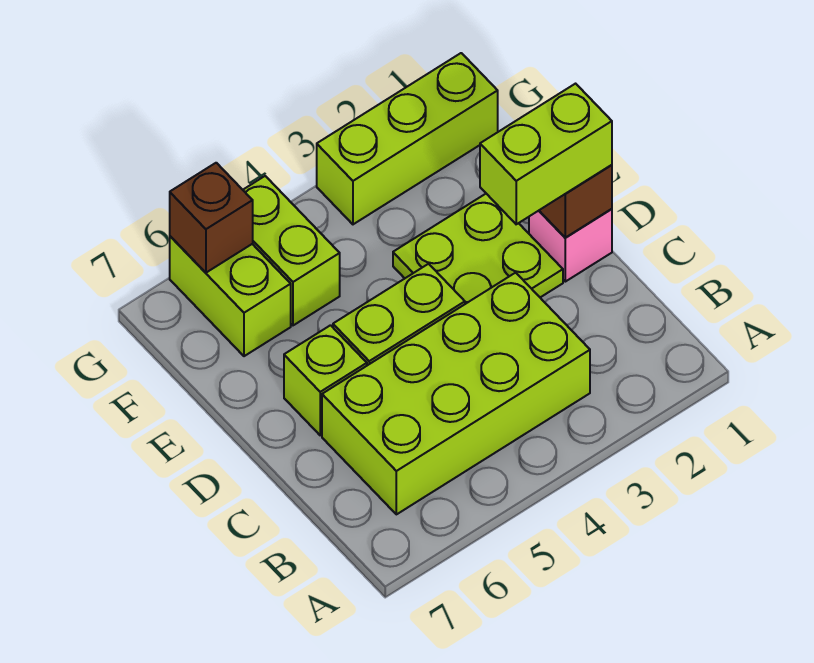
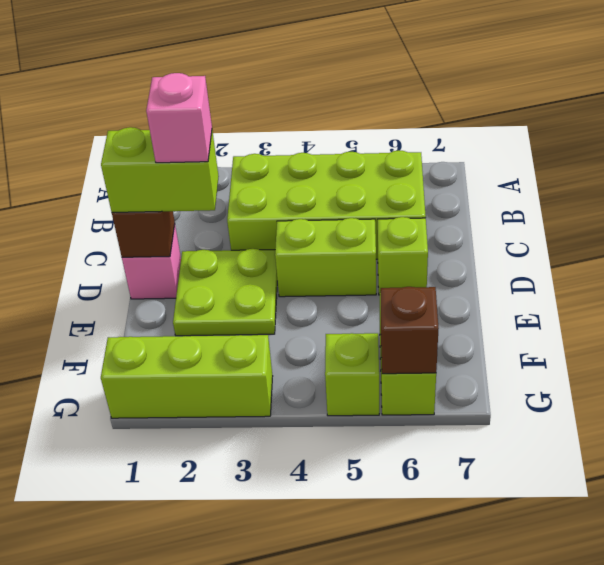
none -> pink 1x1 brick [146,73,212,163]
lime 1x2 brick [243,176,340,325] -> lime 1x1 brick [325,333,379,416]

